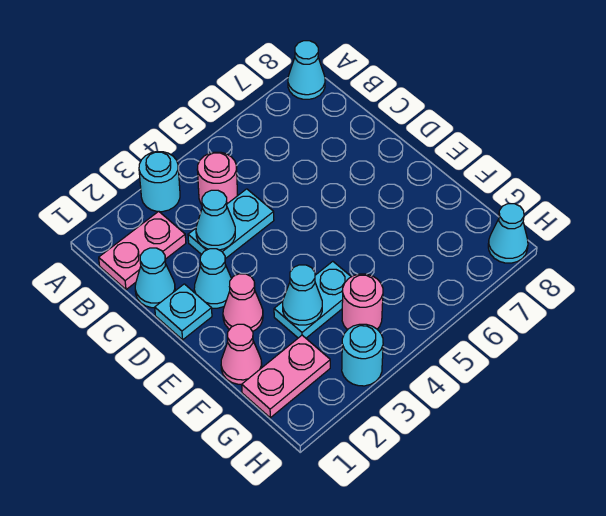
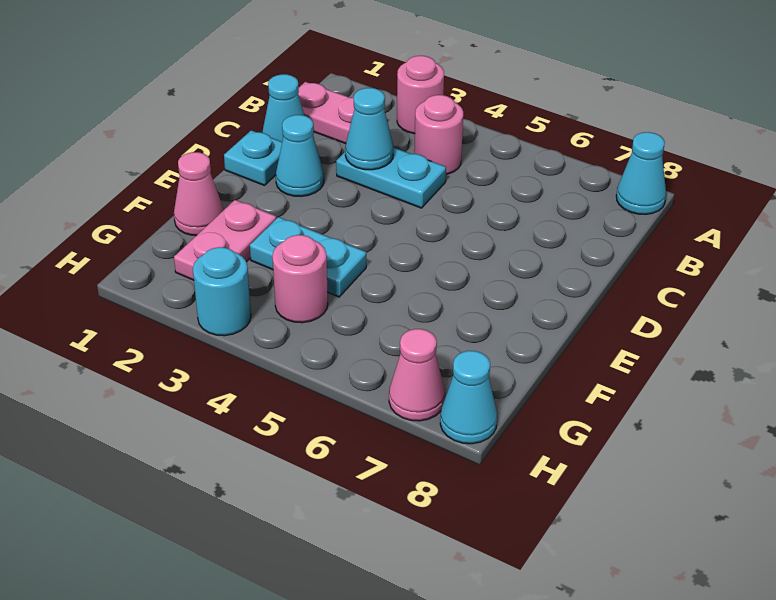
cyan 1x1 round brick [139,152,180,212] -> pink 1x1 round brick [397,56,444,134]
pink 1x1 cone [223,274,263,331] -> pink 1x1 cone moved to [389,329,445,421]
cyan 1x1 cone [283,265,322,325] -> none
pink 1x2 plate [242,335,330,418] -> pink 1x2 plate turned to [174,200,276,280]

